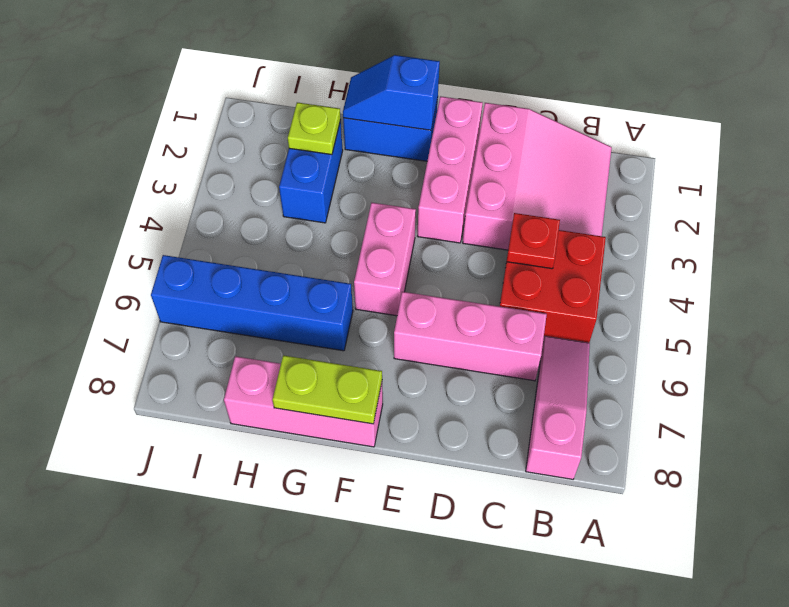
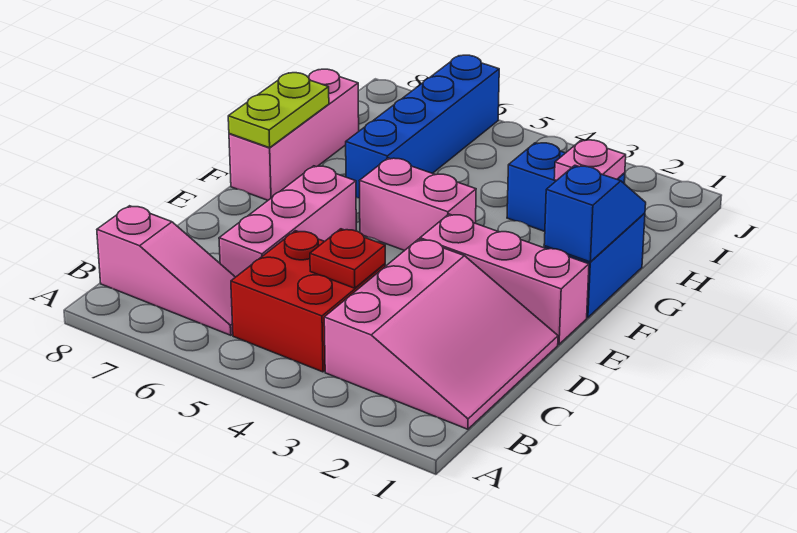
pink 3x3 slope [463,103,612,250] -> pink 3x3 slope turned to [324,239,558,429]
lime 1x1 plate [288,102,341,155] -> pink 1x1 plate [554,140,626,181]

